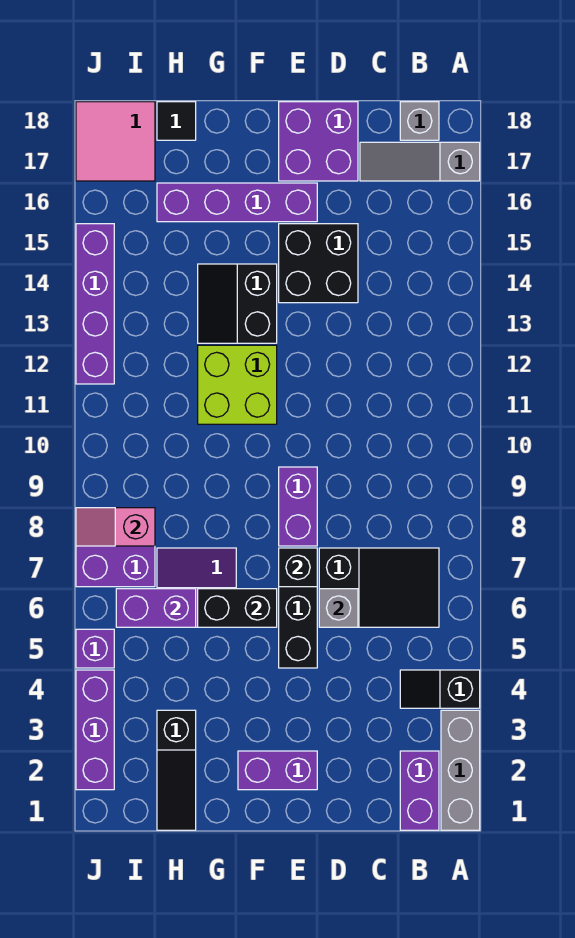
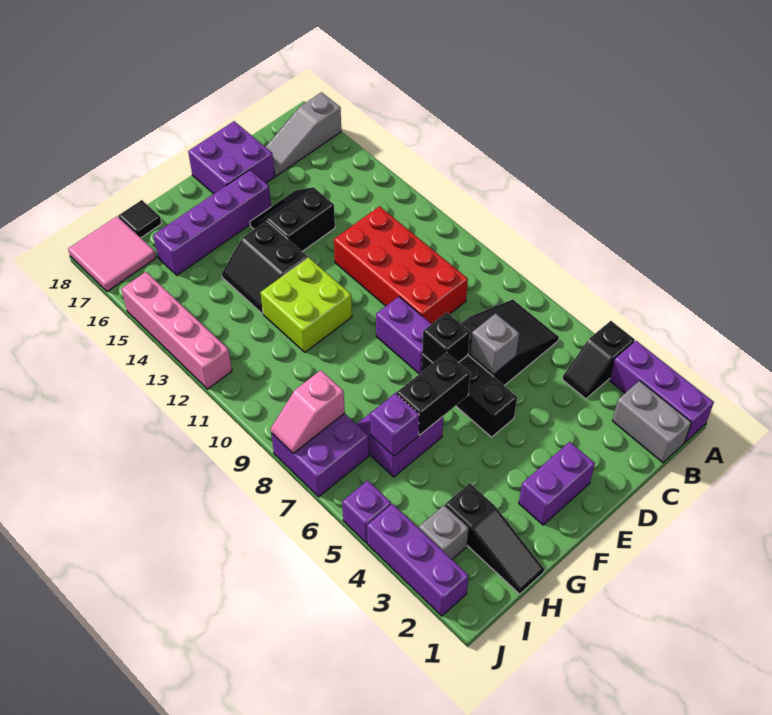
grey 1x3 brick [441,710,480,830] -> purple 1x3 brick [610,341,714,442]
purple 1x2 brick [400,751,439,830] -> grey 1x2 brick [612,381,692,463]
grey 1x1 brick [400,102,439,140] -> grey 1x1 brick moved to [419,505,469,559]
none -> red 2x4 brick [334,206,468,324]
black 2x2 brick [279,224,358,303] -> black 2x2 slope [250,187,335,251]
purple 1x2 brick [116,589,196,627] -> purple 1x1 brick [370,393,419,456]
purple 1x4 brick [76,224,114,384] -> pink 1x4 brick [121,272,232,389]

